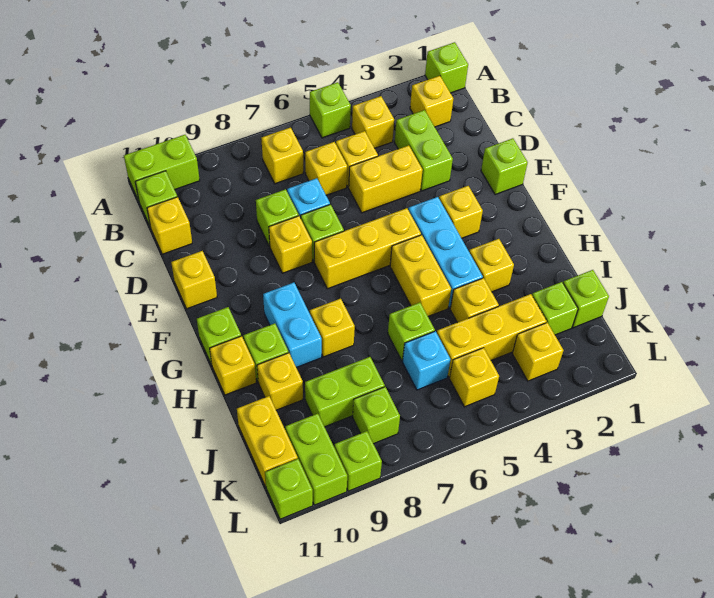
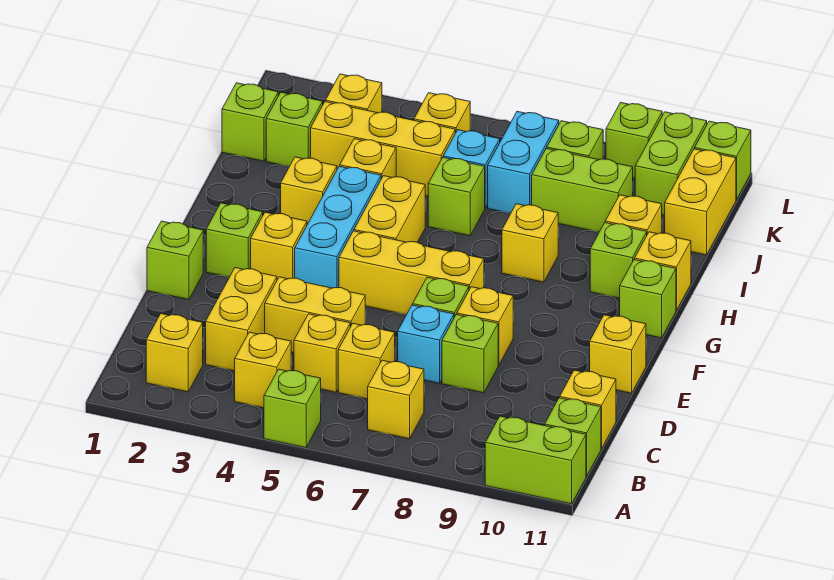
lime 1x1 brick [425,42,468,93] -> lime 1x1 brick moved to [206,203,263,277]
lime 1x2 brick [395,110,453,191] -> yellow 1x2 brick [206,268,277,371]
cyan 1x2 brick [263,283,322,368] -> cyan 1x2 brick moved to [488,112,559,214]

